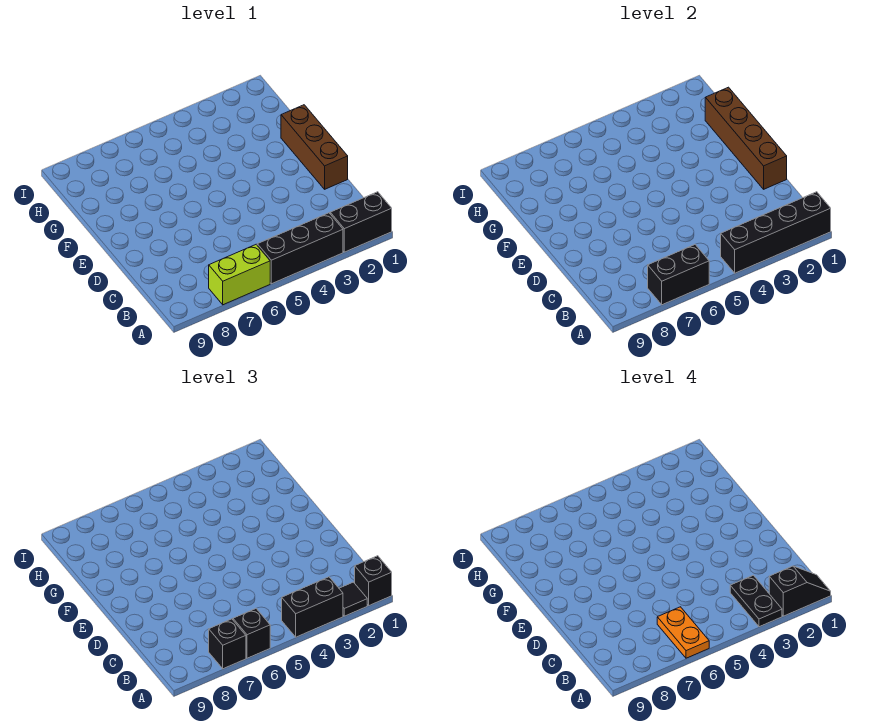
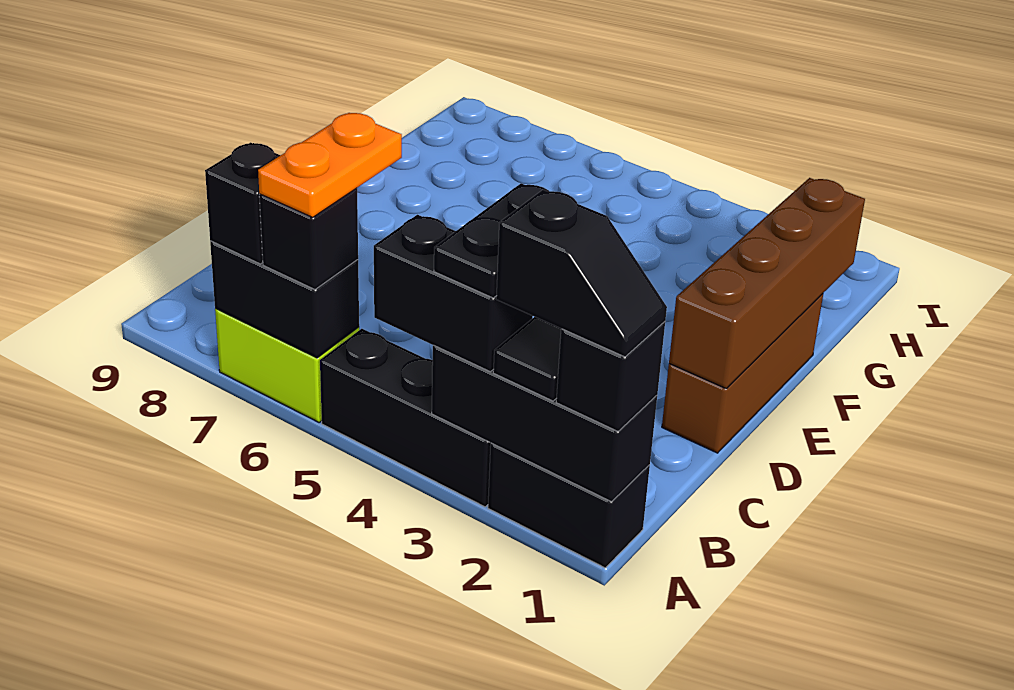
black 1x4 brick [721,192,831,273] -> black 1x3 brick [432,345,657,502]

